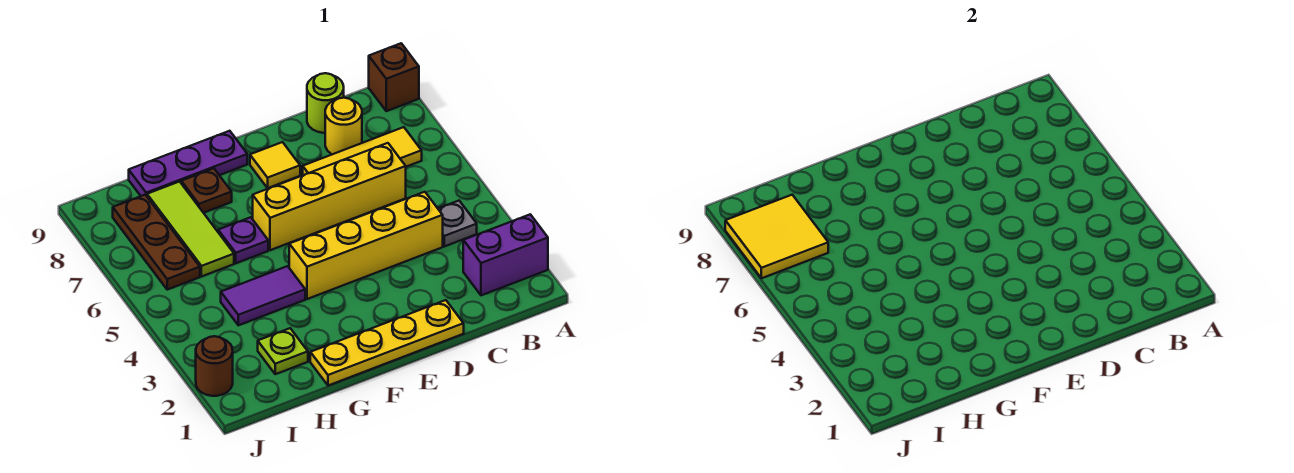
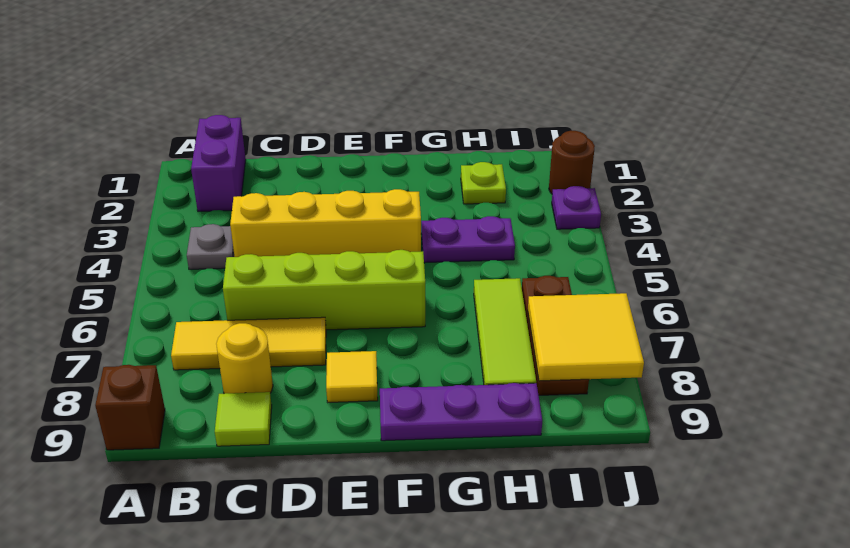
purple 1x2 brick [463,214,548,295] -> purple 1x2 brick turned to [191,115,246,212]
yellow 1x4 brick [253,143,406,250] -> lime 1x4 brick [223,250,425,330]
lime 1x1 round brick [307,73,344,133] -> lime 1x1 tile [215,392,272,446]
yellow 1x4 plate [310,300,464,386] -> none
purple 1x2 tile [221,266,305,325] -> purple 1x2 plate [421,216,515,263]
purple 1x1 plate [218,217,268,263] -> purple 1x1 plate moved to [552,186,601,229]
brown 1x1 plate [181,168,232,213] -> none

